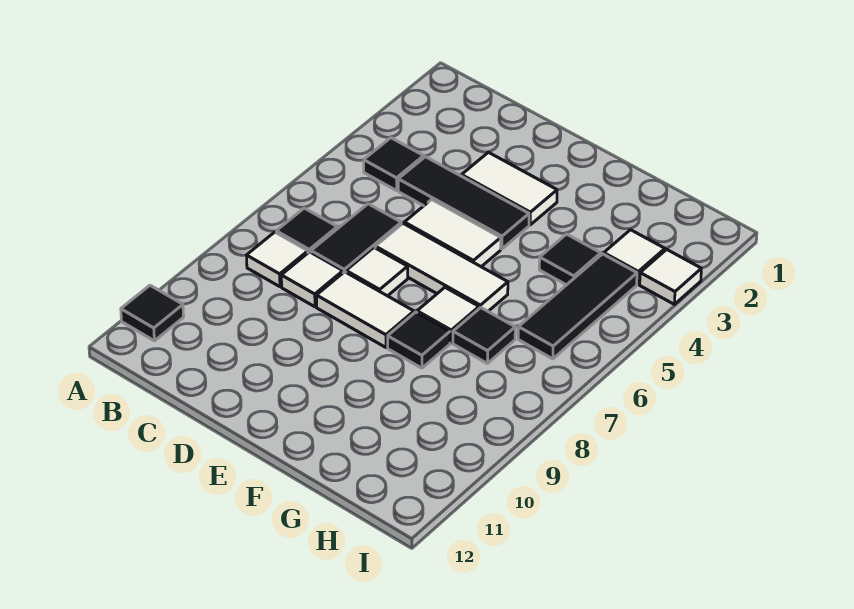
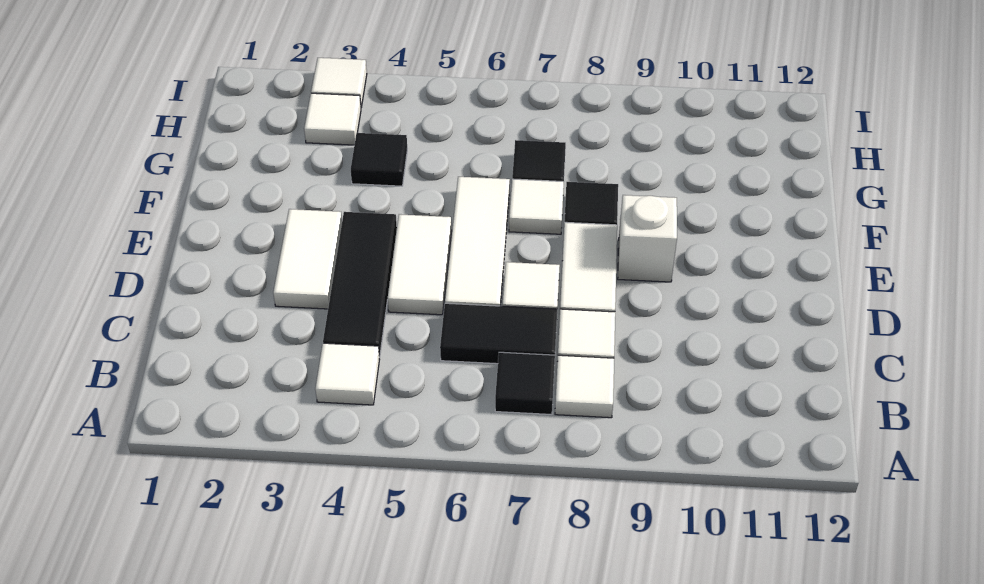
black 1x1 tile [121,285,184,341] -> none
black 1x1 tile [364,138,424,191] -> white 1x1 tile [315,343,380,405]
none -> white 1x1 brick [618,195,677,282]
black 1x3 tile [518,254,637,359] -> none

